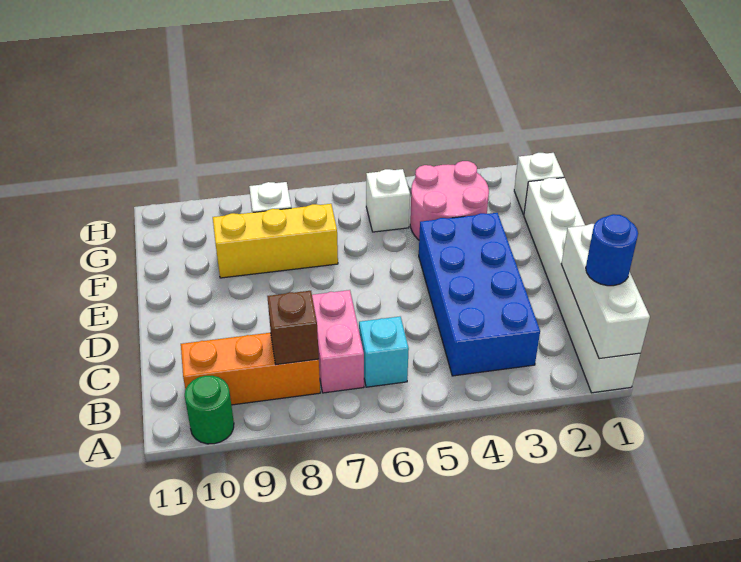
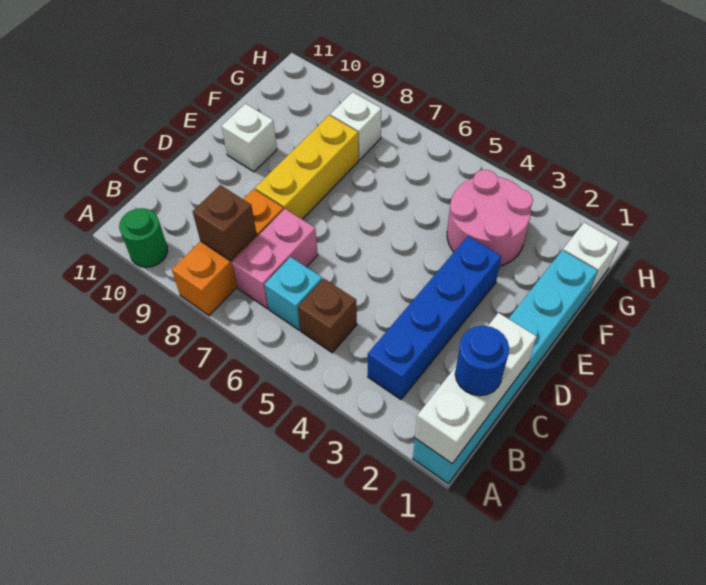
white 1x6 brick [524,178,640,393] -> cyan 1x6 brick [413,250,598,484]
blue 2x4 brick [419,213,540,376] -> blue 1x4 brick [368,236,501,400]
none -> brown 1x1 brick [298,279,357,353]
orange 1x3 brick [181,333,320,405] -> orange 1x3 brick turned to [172,189,284,316]
yellow 1x3 brick [213,204,338,278] -> yellow 1x3 brick turned to [255,115,359,219]
white 1x1 brick [366,169,410,232] -> white 1x1 brick moved to [221,104,277,172]

